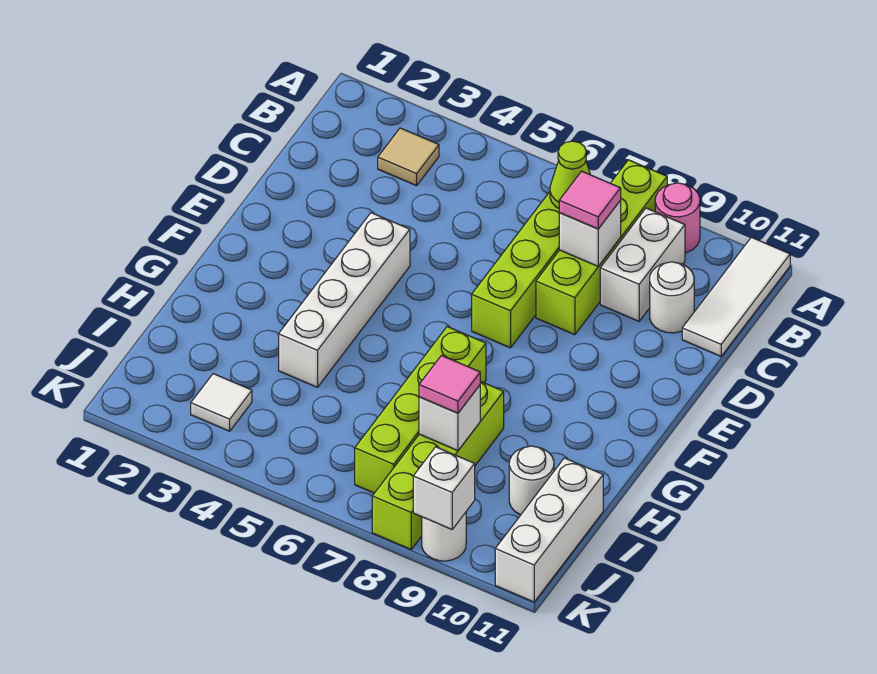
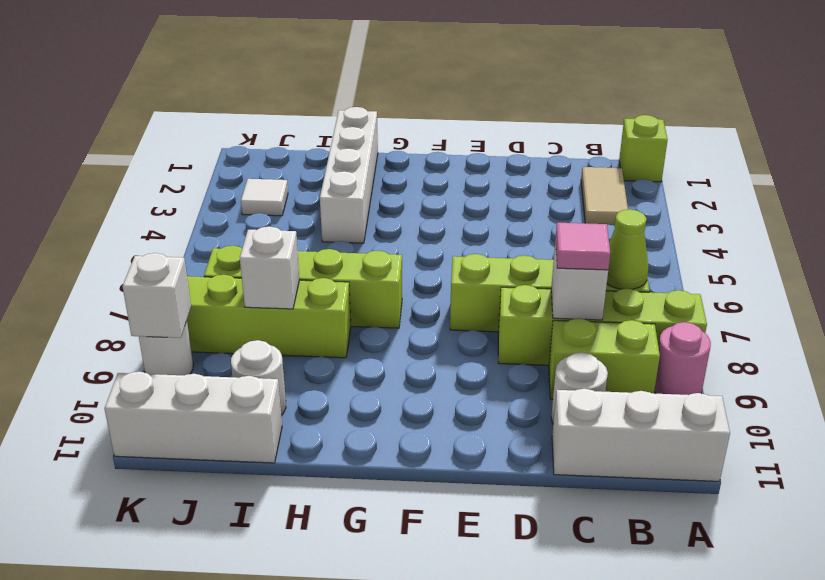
none -> lime 1x1 brick [619,115,668,182]
white 1x3 tile [682,237,790,356] -> white 1x3 brick [552,389,730,481]
tan 1x1 tile [378,128,439,186] -> tan 1x2 tile [581,167,628,226]
white 1x2 brick [600,208,685,321] -> lime 1x2 brick [549,318,660,399]
white 1x4 brick [279,213,410,387] -> white 1x4 brick turned to [320,107,378,243]
pink 1x1 tile [419,356,480,413] -> none

